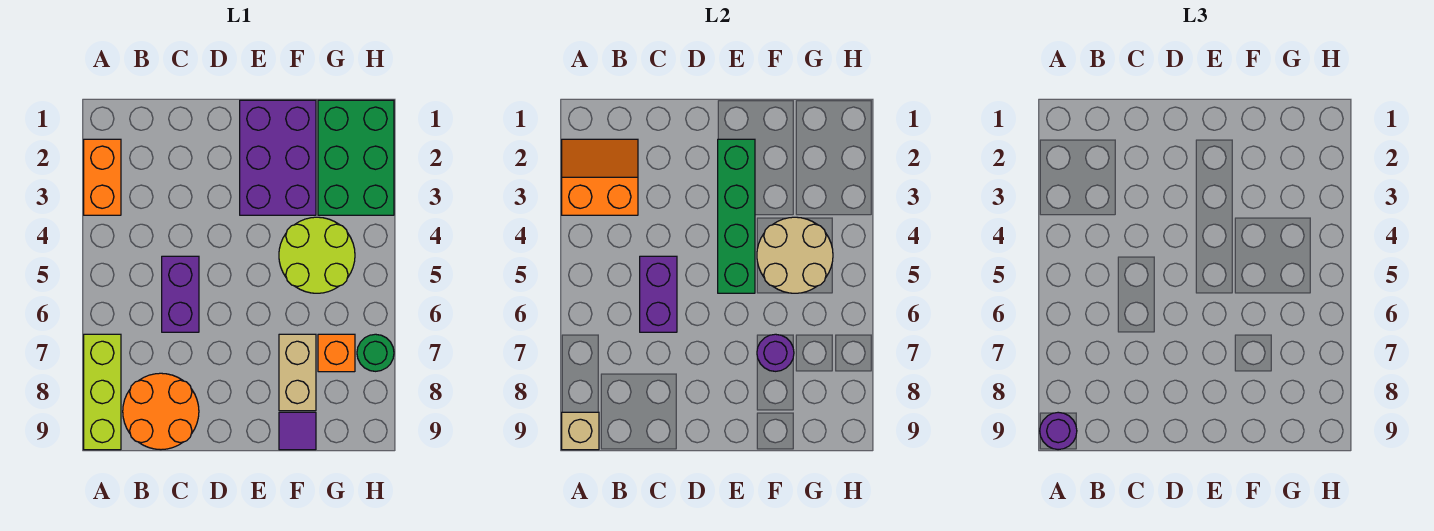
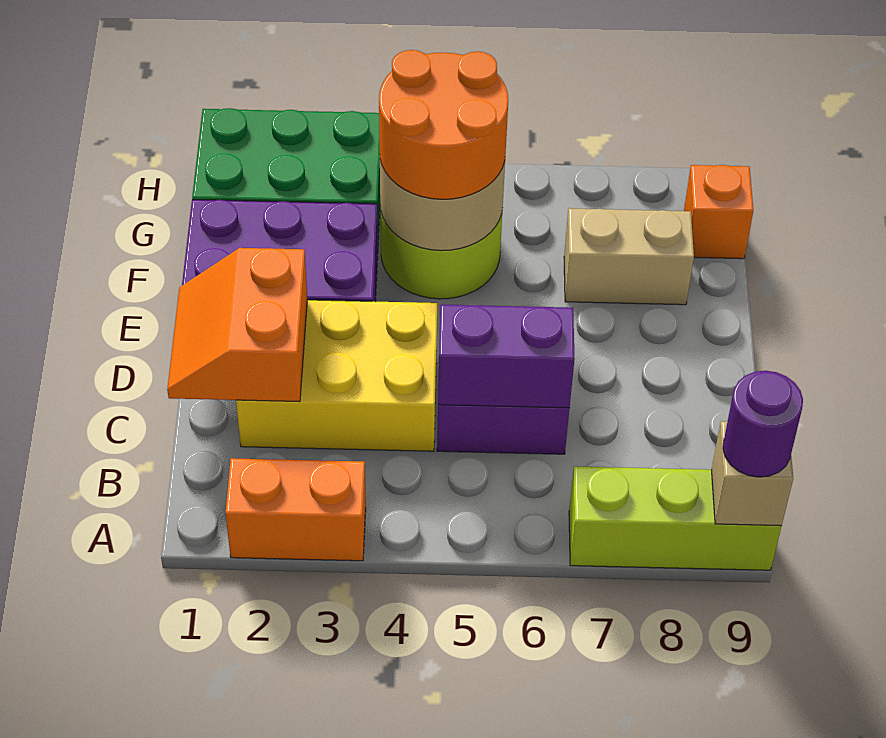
orange 2x2 slope [562,139,638,215] -> orange 2x2 slope moved to [167,248,307,402]
orange 2x2 round brick [123,373,199,450] -> orange 2x2 round brick moved to [379,50,508,199]
none -> yellow 2x3 brick [236,300,437,451]
green 1x4 brick [718,139,755,293] -> none
purple 1x1 round brick [757,334,794,371] -> none
purple 1x1 tile [279,412,316,450] -> none
orange 1x1 brick [318,334,355,372] -> orange 1x1 brick moved to [684,165,753,259]
green 1x1 round brick [357,334,394,371] -> none

